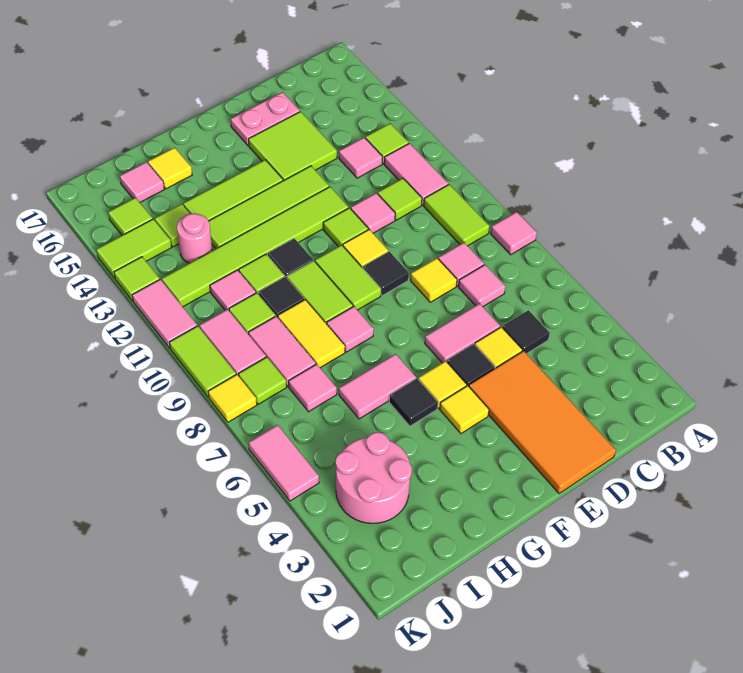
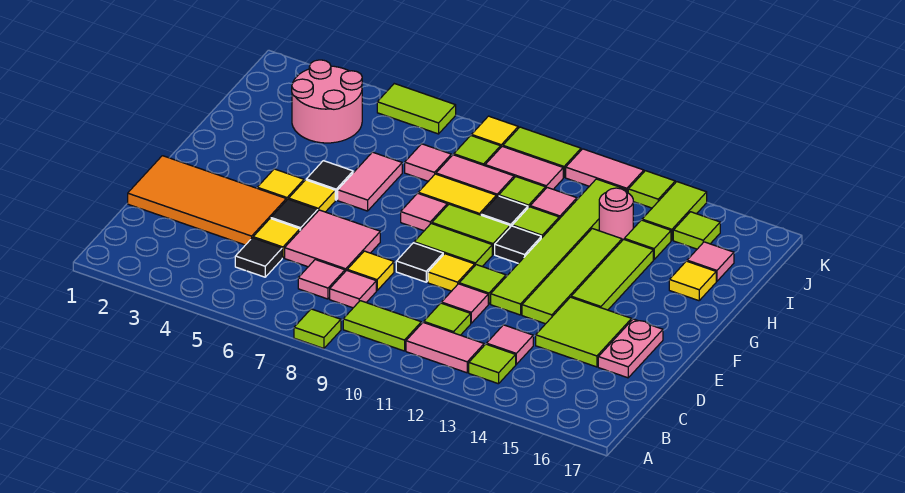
pink 1x1 tile [491,212,537,255] -> lime 1x1 tile [294,309,341,348]
pink 1x2 tile [425,303,500,363] -> pink 2x2 tile [285,210,380,271]
pink 1x2 tile [249,425,319,501] -> lime 1x2 tile [377,84,456,134]

